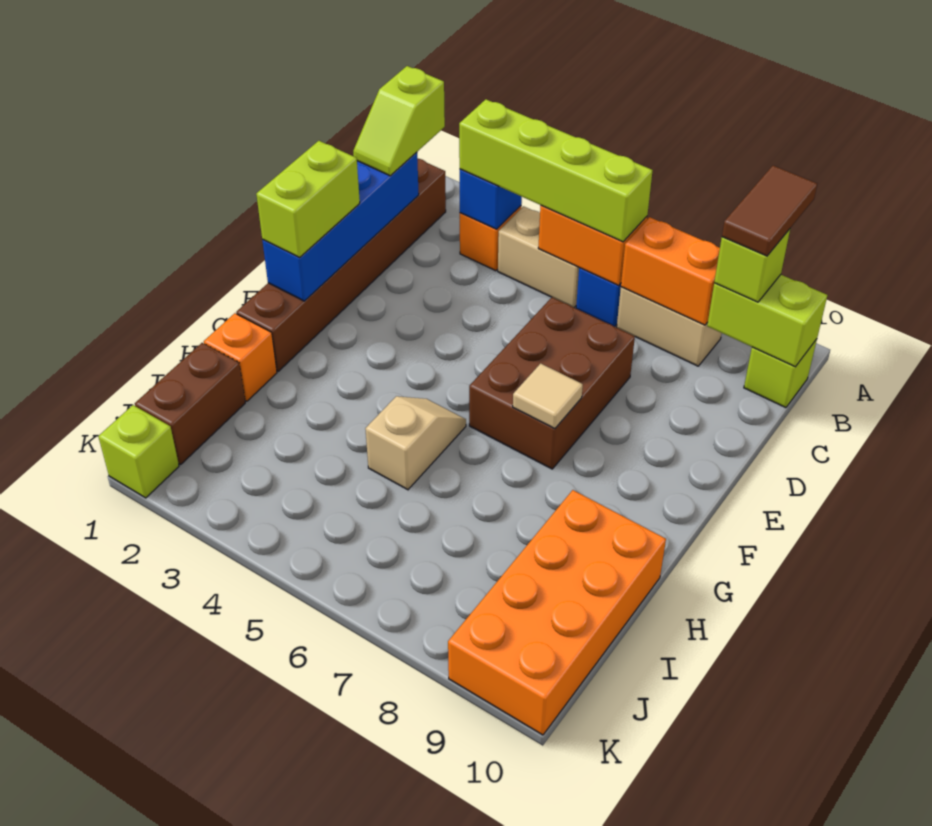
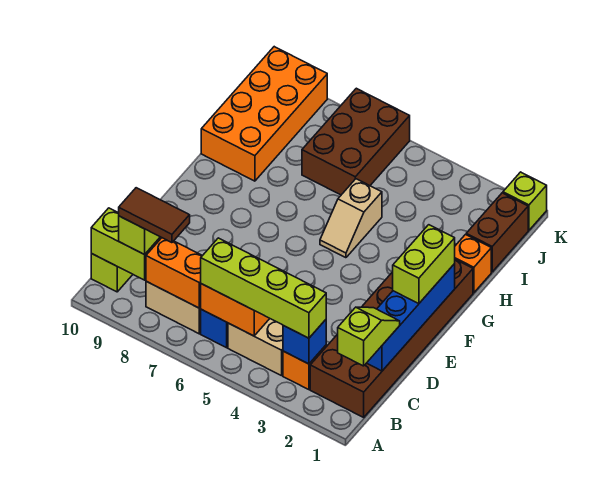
brown 1x2 tile [722,165,817,256] -> brown 1x2 tile turned to [119,188,190,243]
brown 1x6 brick [236,158,446,371] -> brown 2x6 brick [310,259,473,417]
brown 2x3 brick [469,297,635,469] -> brown 2x3 brick moved to [302,88,410,195]
tan 1x1 tile [513,363,583,429] -> none

